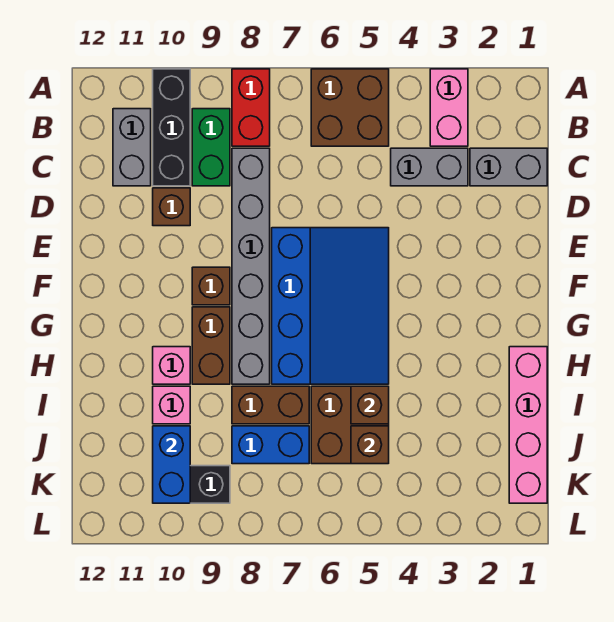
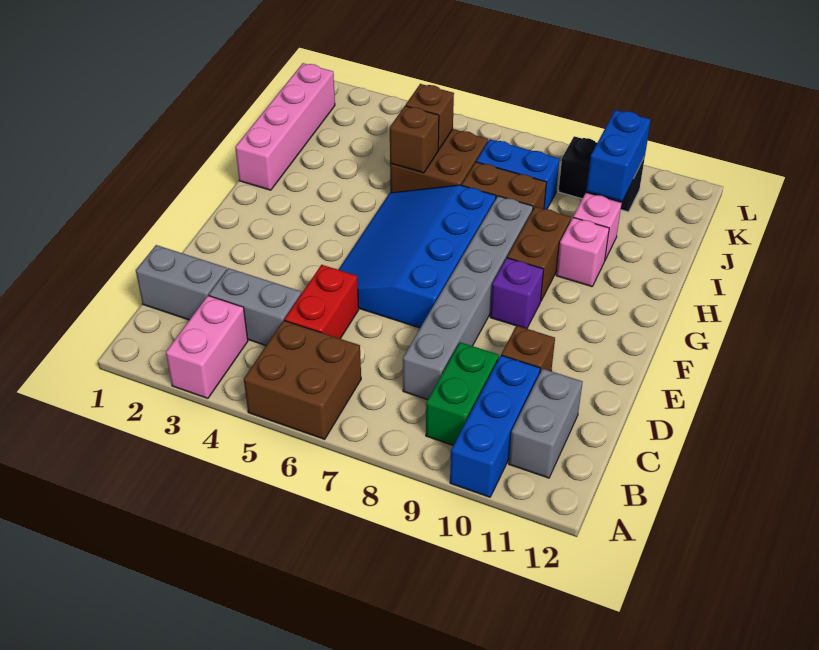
red 1x2 brick [232,69,270,146] -> red 1x2 brick moved to [285,265,359,339]
black 1x3 brick [153,69,190,186] -> blue 1x3 brick [450,355,540,497]
brown 1x1 brick [192,267,230,305] -> purple 1x1 brick [490,258,544,329]

